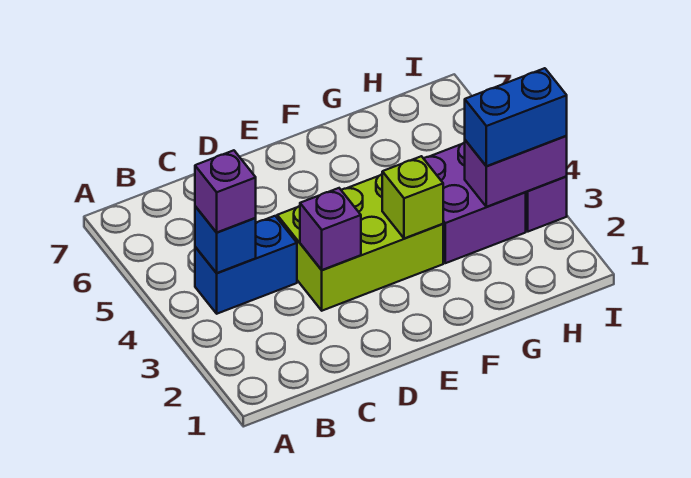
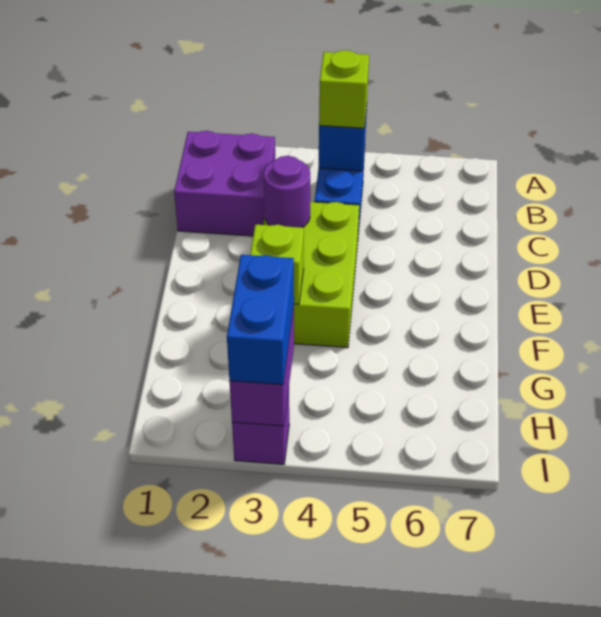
purple 1x1 brick [195,150,256,232] -> lime 1x1 brick [319,50,369,128]
purple 1x1 brick [300,188,361,270] -> purple 1x1 round brick [264,156,310,228]
purple 2x2 brick [423,143,526,263] -> purple 2x2 brick moved to [174,131,275,236]

